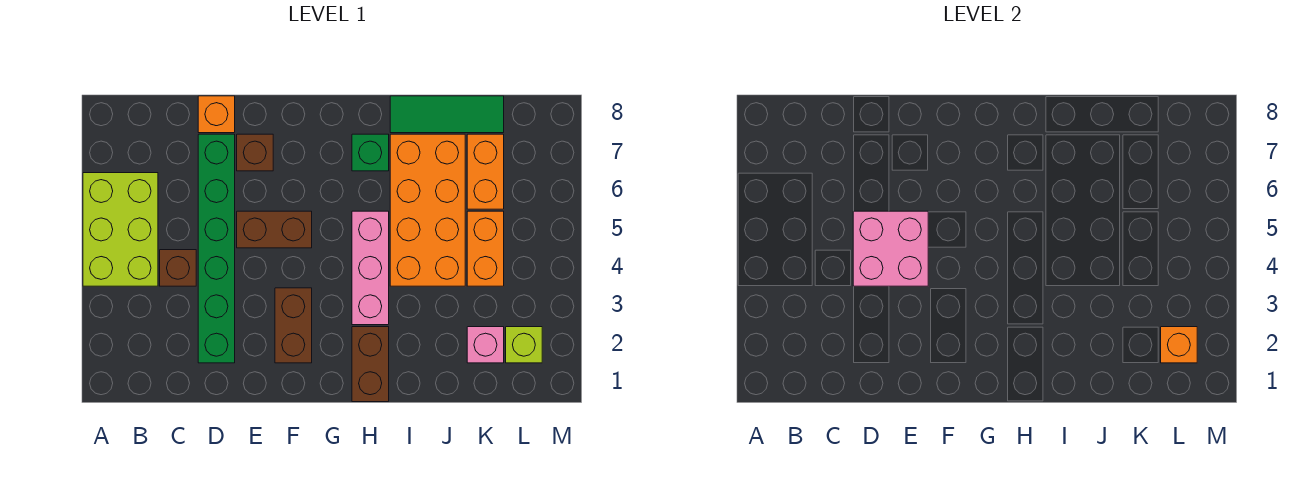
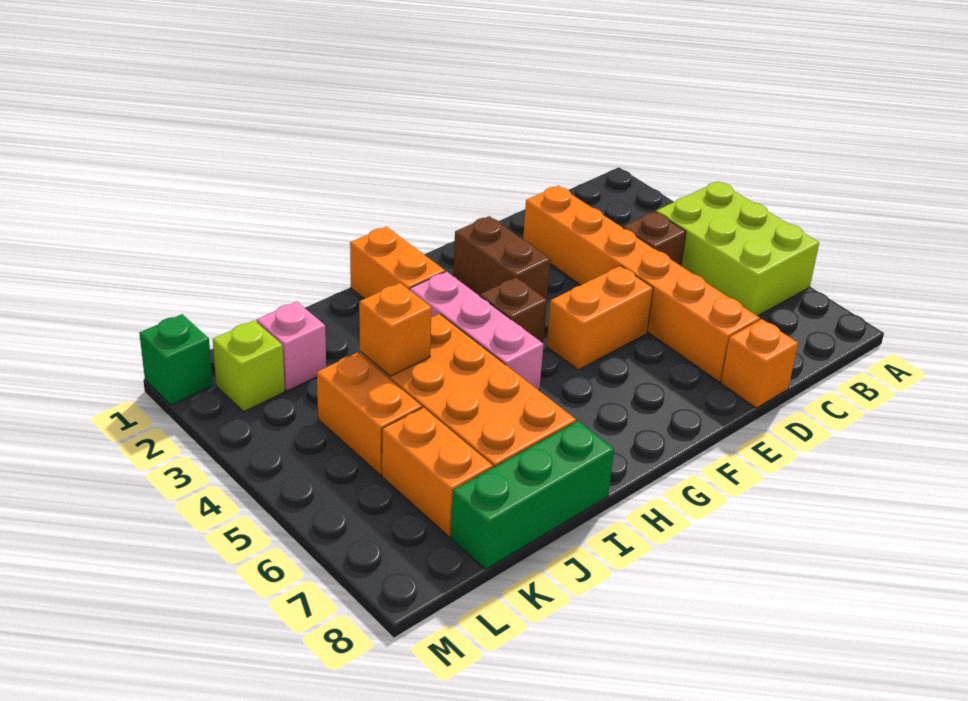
green 1x6 brick [198,134,235,363] -> orange 1x6 brick [523,186,760,382]
pink 2x2 brick [853,211,928,286] -> none
brown 1x2 brick [237,211,312,248] -> orange 1x2 brick [547,266,653,370]
brown 1x1 brick [237,134,273,171] -> brown 1x1 brick moved to [480,277,547,343]
brown 1x2 brick [352,327,389,402] -> orange 1x2 brick [350,227,445,299]
green 1x1 brick [352,134,389,171] -> green 1x1 brick moved to [139,314,213,405]
green 1x3 tile [390,96,504,133] -> green 1x3 brick [451,421,614,569]
orange 1x1 brick [1161,327,1197,363] -> orange 1x1 brick moved to [359,283,432,376]

